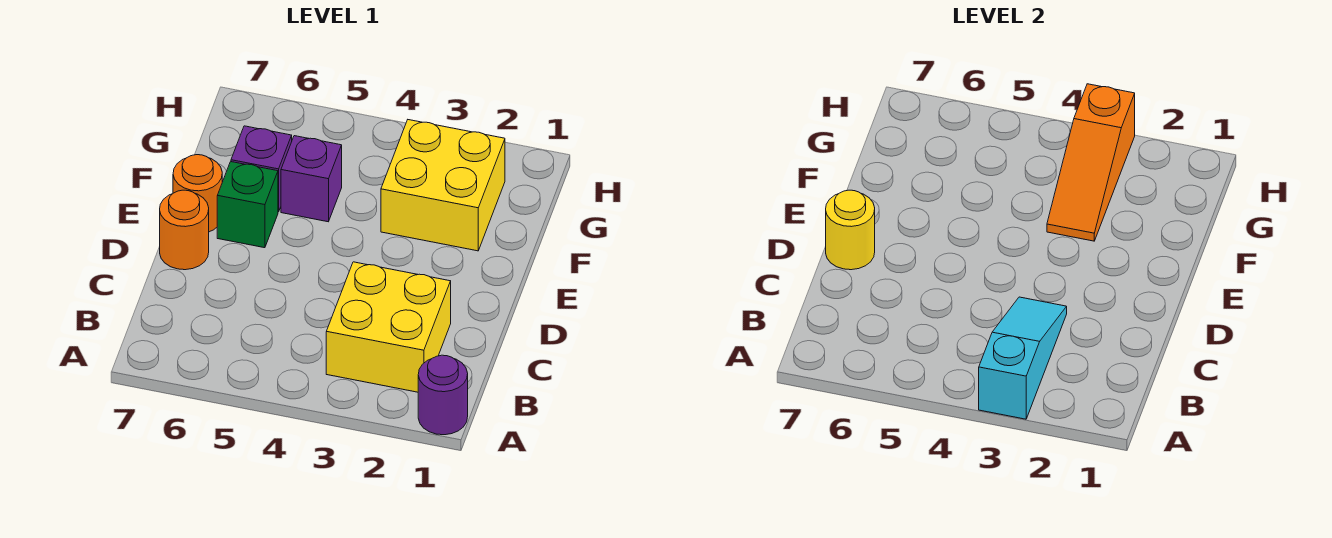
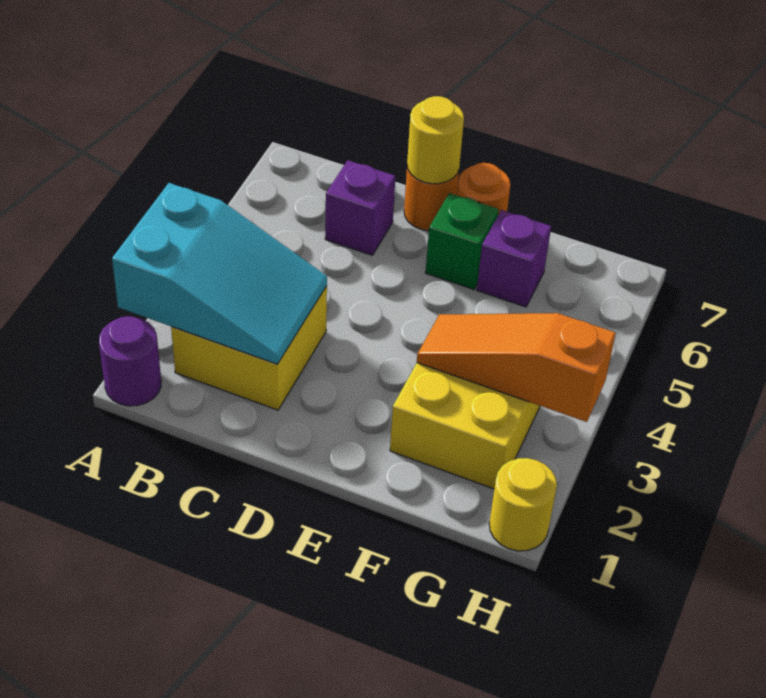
cyan 1x3 slope [979,297,1067,419] -> cyan 2x3 slope [112,183,327,364]
purple 1x1 brick [281,136,342,222] -> purple 1x1 brick moved to [325,160,395,255]
none -> yellow 1x1 round brick [489,458,557,551]

